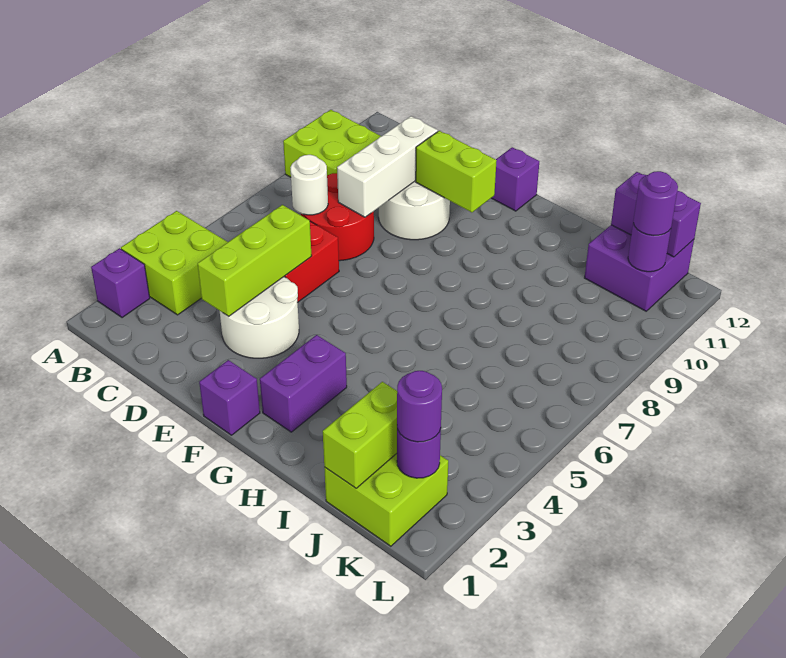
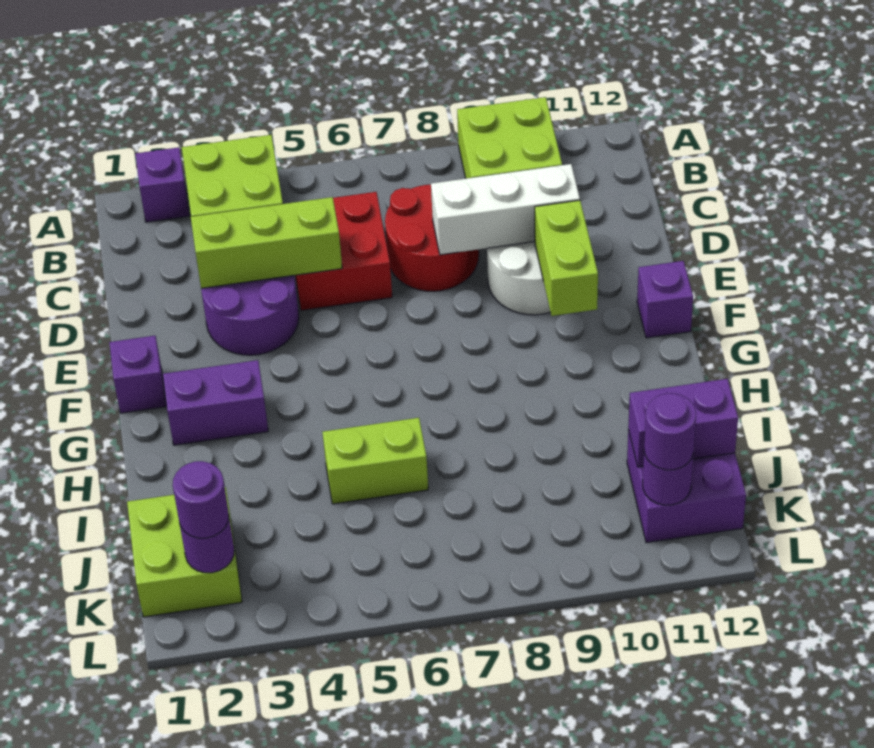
white 1x1 round brick [290,155,328,215] -> none
white 2x2 round brick [220,277,299,358] -> purple 2x2 round brick [201,275,299,355]
lime 1x2 brick [323,382,397,488] -> lime 1x2 brick moved to [322,418,428,504]
purple 1x2 brick [611,172,701,257] -> purple 1x2 brick turned to [628,379,738,467]

